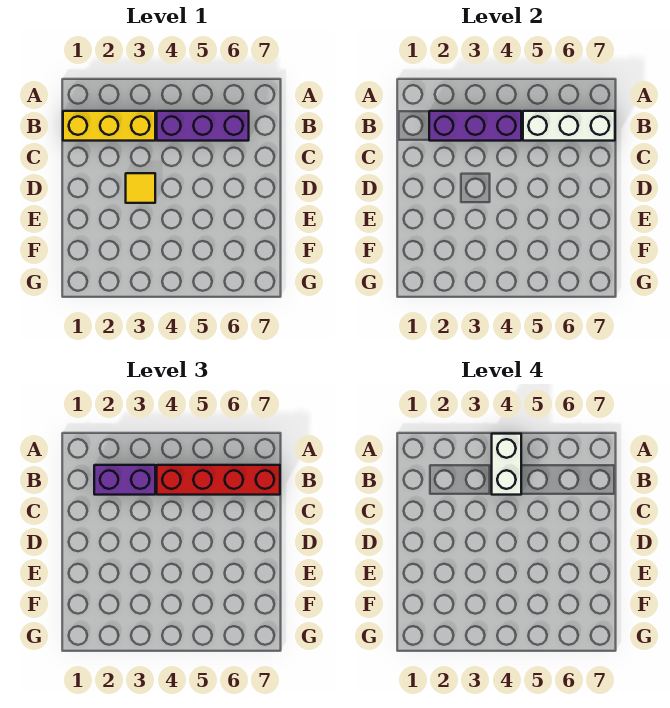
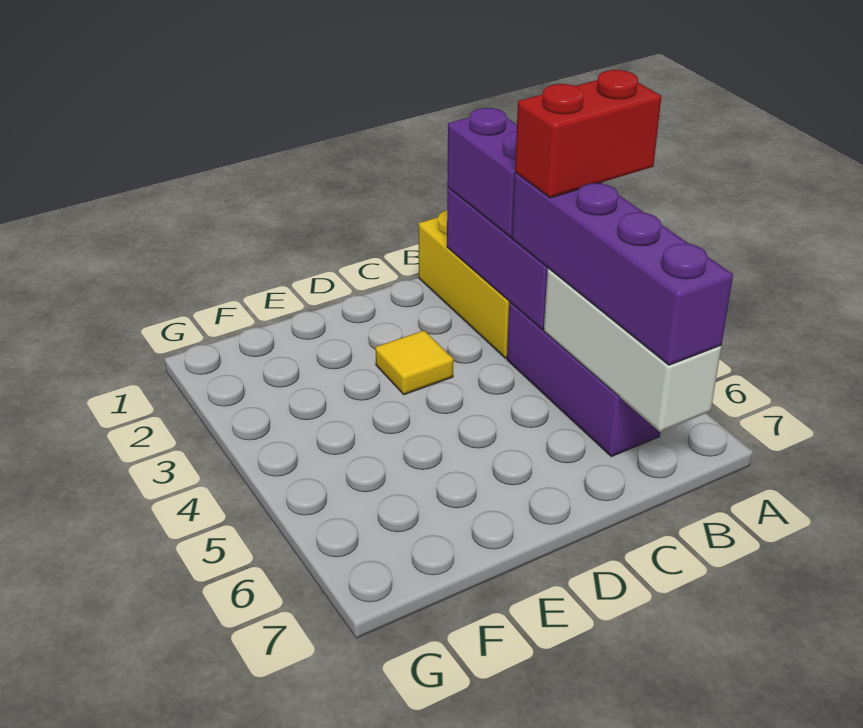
white 1x2 brick [492,434,521,495] -> red 1x2 brick [515,70,661,198]
red 1x4 brick [157,465,280,495] -> purple 1x4 brick [512,172,733,365]

